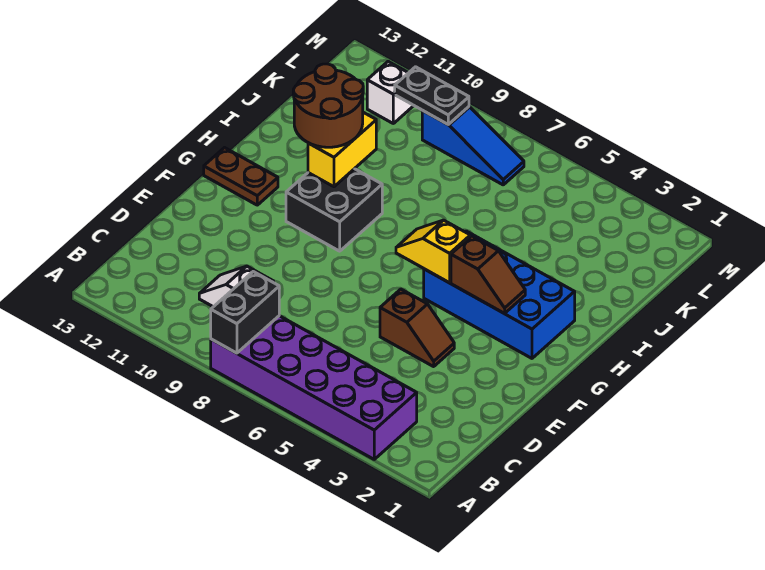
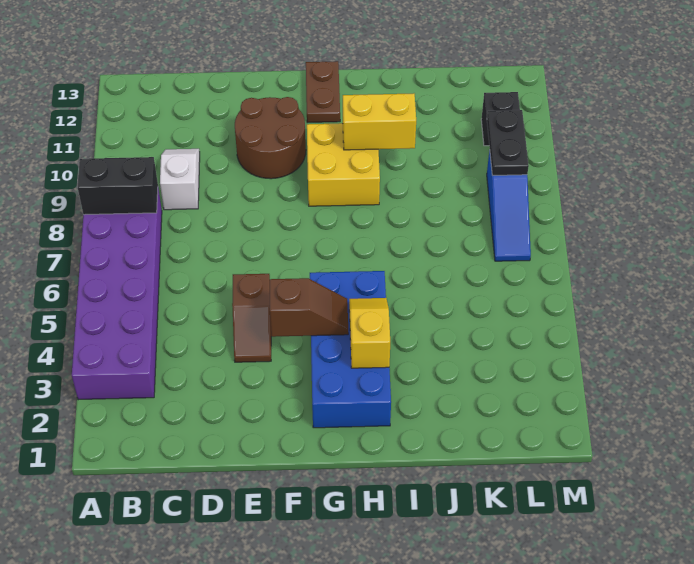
brown 1x2 slope [451,236,525,314] -> brown 1x2 slope turned to [270,278,348,337]
yellow 1x2 slope [396,220,470,283] -> yellow 1x2 slope moved to [349,298,390,368]
black 2x2 brick [286,169,382,251] -> yellow 2x2 brick [307,123,380,206]
brown 2x2 round brick [293,64,363,147] -> brown 2x2 round brick moved to [235,97,306,179]
white 1x1 brick [367,62,414,123] -> black 1x1 brick [481,92,520,146]

